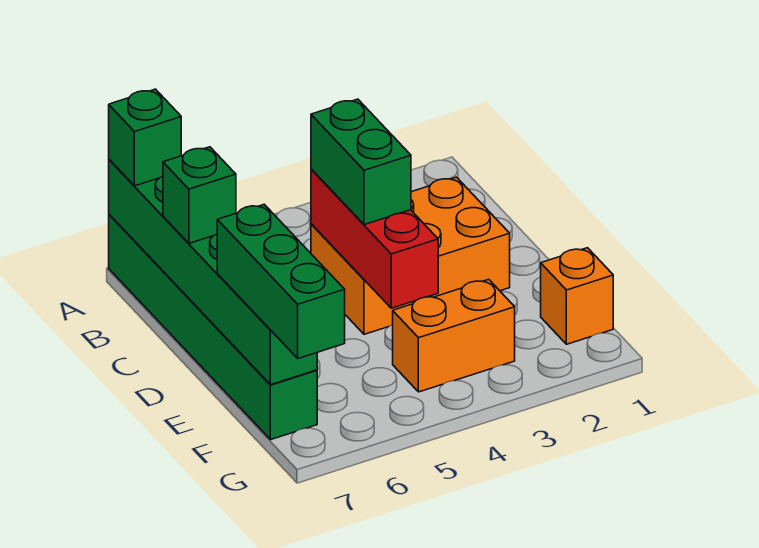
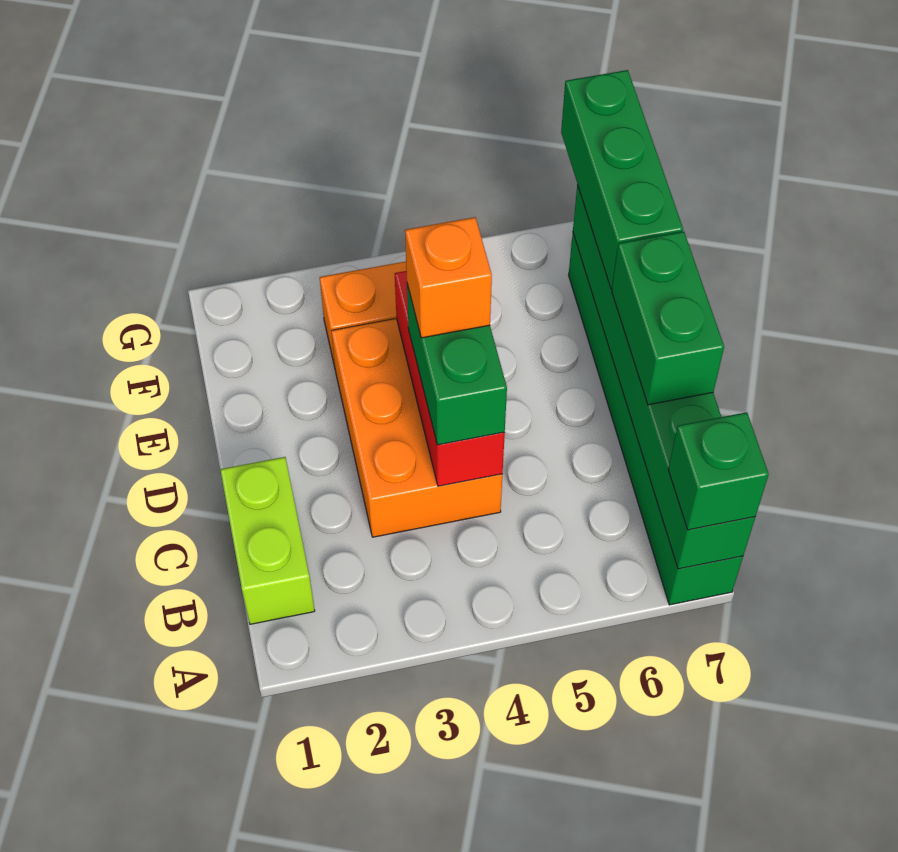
none -> lime 1x2 brick [220,457,315,624]
orange 2x3 brick [311,177,510,334] -> orange 2x3 brick turned to [332,319,502,537]
green 1x1 brick [163,147,236,243] -> green 1x2 brick [612,232,724,405]
orange 1x1 brick [541,248,613,344] -> orange 1x1 brick moved to [405,217,492,338]

